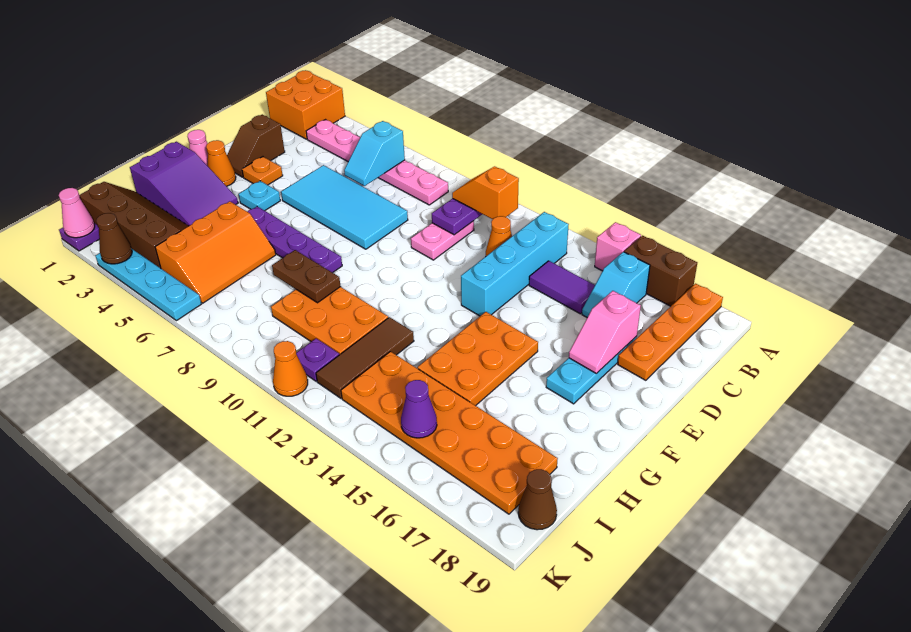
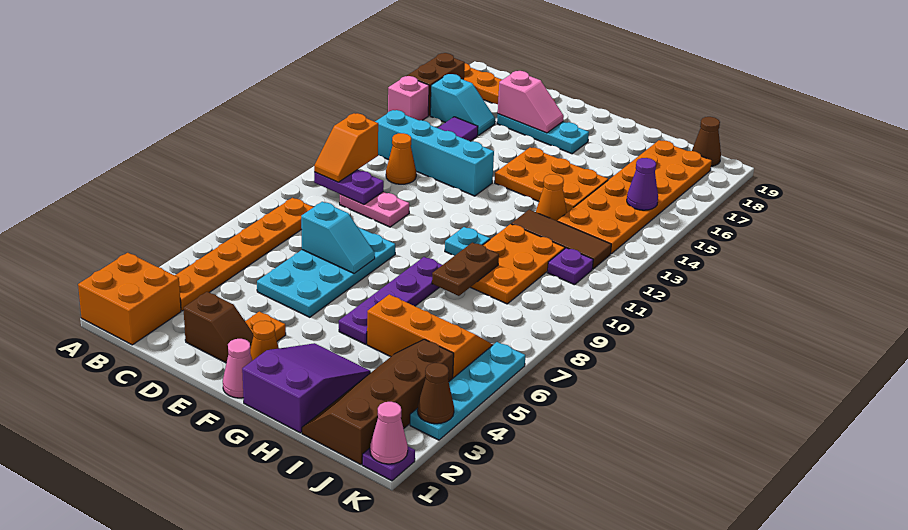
pink 1x6 plate [306,120,448,205] -> orange 1x6 plate [175,198,313,311]
cyan 1x2 slope [344,121,405,186] -> cyan 1x2 slope moved to [301,202,375,274]
cyan 2x4 tile [281,165,408,249] -> cyan 2x4 plate [257,227,395,317]
cyan 1x1 plate [239,181,280,211] -> cyan 1x1 plate moved to [445,227,490,256]
orange 1x1 cone [273,341,308,396] -> orange 1x1 cone moved to [536,174,567,221]

